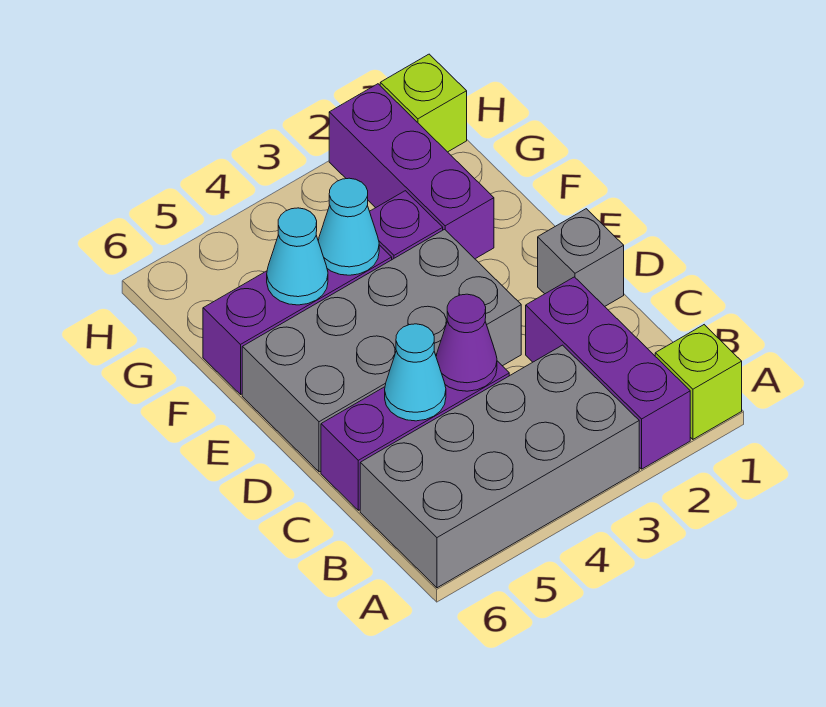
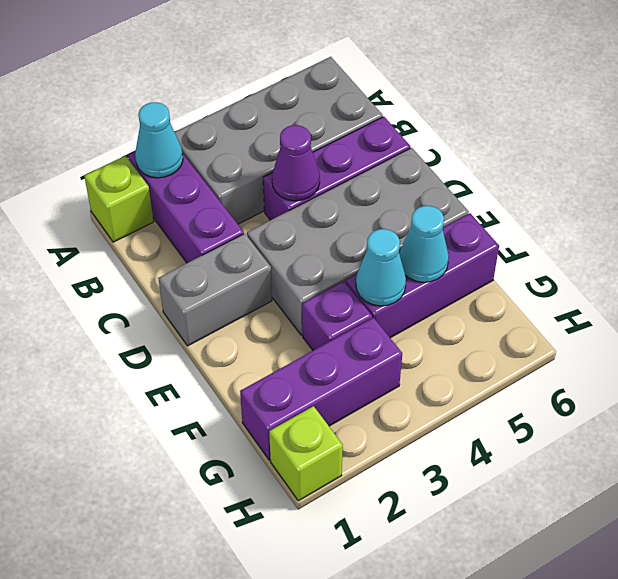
cyan 1x1 cone [385,324,446,421] -> cyan 1x1 cone moved to [135,102,183,178]
grey 1x1 brick [538,209,624,306] -> grey 1x2 brick [158,234,272,346]
purple 1x3 brick [329,84,494,259] -> purple 1x3 brick turned to [240,318,402,460]

